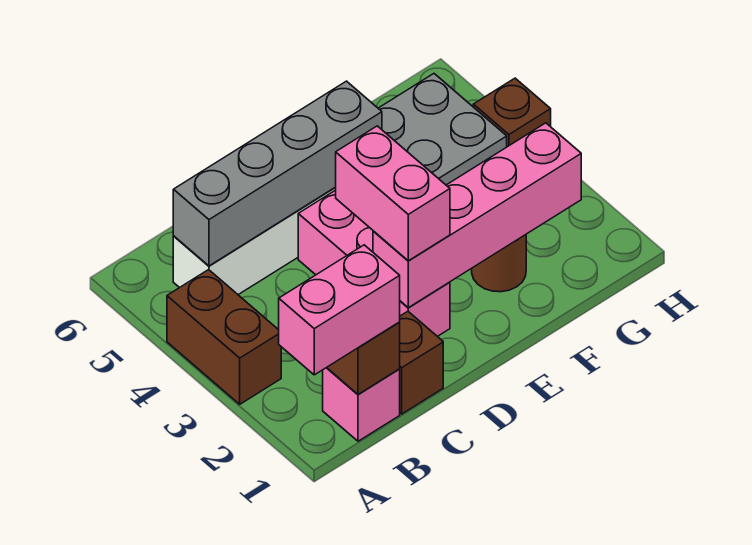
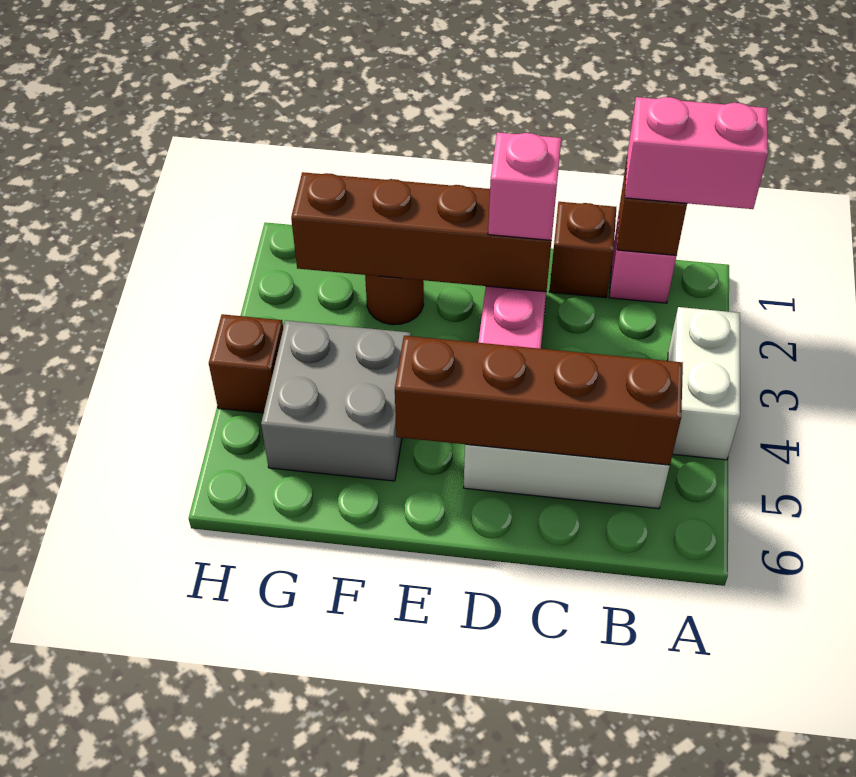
brown 1x2 brick [167,270,281,404] -> white 1x2 brick [668,307,740,460]
grey 1x4 brick [173,81,382,266] -> brown 1x4 brick [395,336,683,465]
pink 1x4 brick [373,123,581,308] -> brown 1x4 brick [291,172,552,292]
pink 1x2 brick [336,126,450,261] -> pink 1x1 brick [488,132,561,240]

